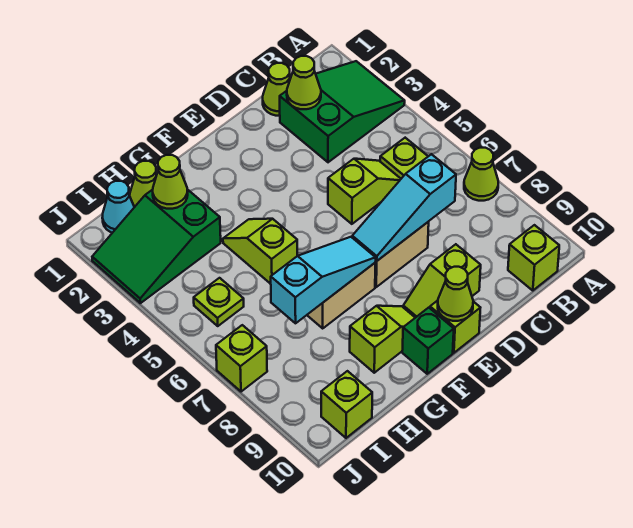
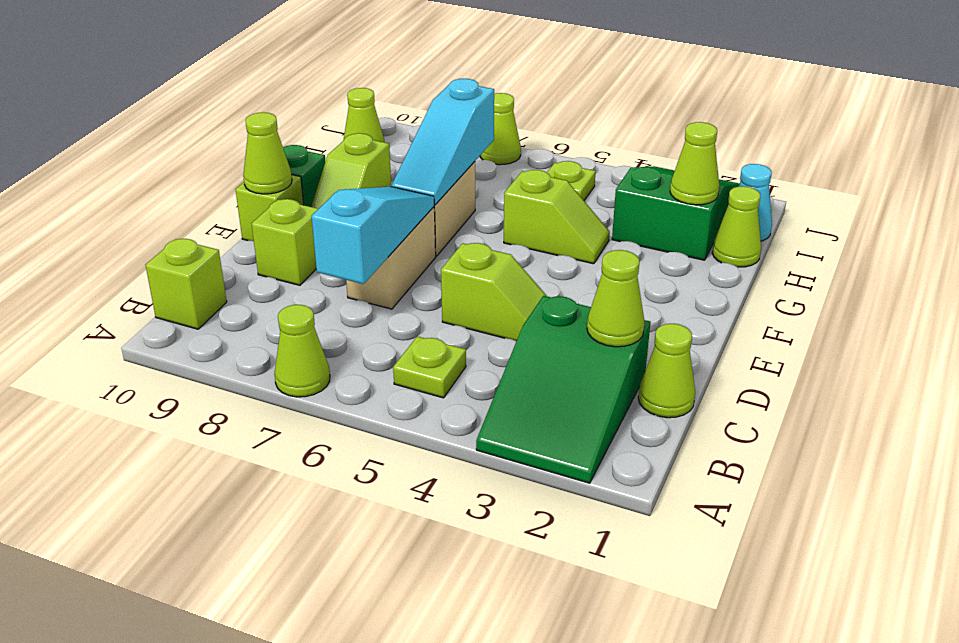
lime 1x2 slope [328,159,401,224] -> lime 1x2 slope turned to [441,243,546,341]
lime 1x1 brick [321,371,372,438] -> lime 1x1 cone [343,88,384,142]
lime 1x1 brick [216,325,267,392] -> lime 1x1 cone [480,93,521,165]

